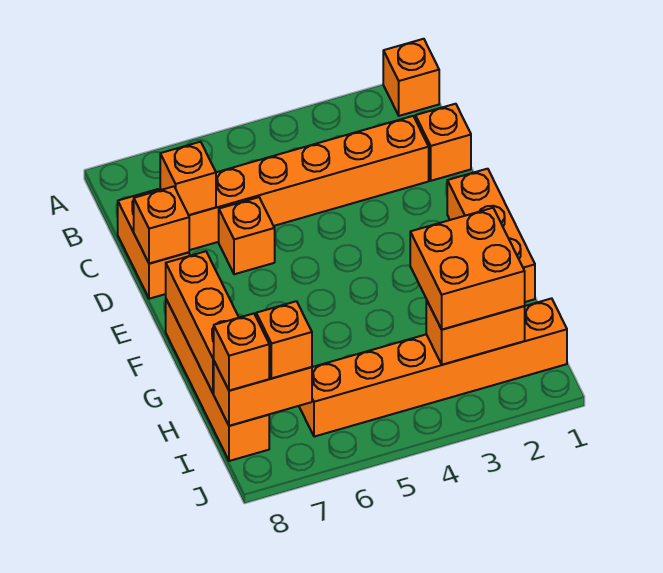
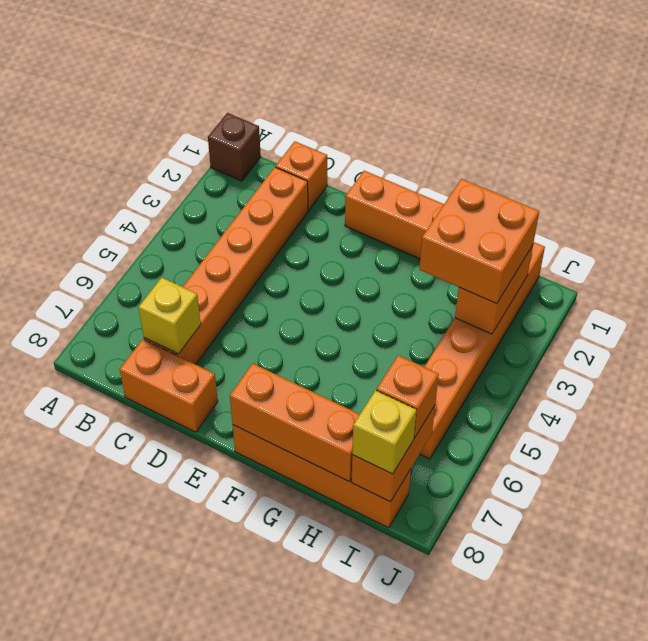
orange 1x1 brick [383,39,439,116] -> brown 1x1 brick [208,113,261,181]
orange 1x1 brick [160,142,216,215] -> yellow 1x1 brick [139,278,201,354]
orange 1x1 brick [219,197,275,274] -> none
orange 1x1 brick [134,186,189,263] -> none
orange 1x1 brick [214,314,269,391] -> yellow 1x1 brick [352,390,417,474]

